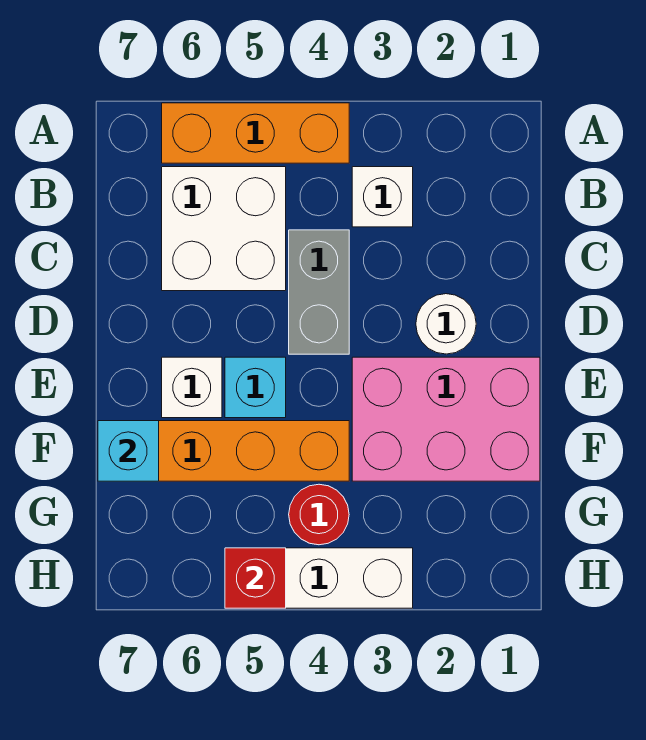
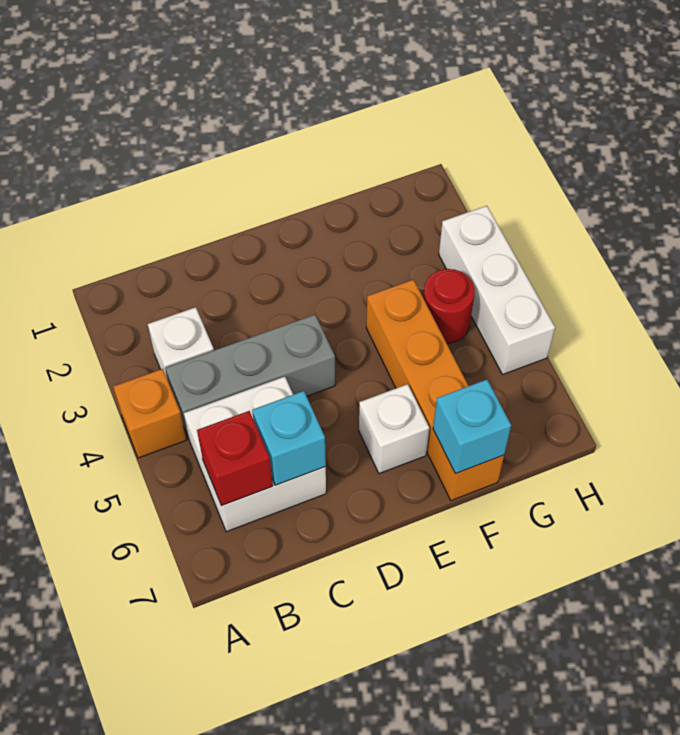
orange 1x3 brick [162,103,349,163] -> orange 1x1 brick [113,369,186,458]
grey 1x2 brick [289,230,349,354] -> grey 1x3 brick [165,315,335,438]
white 1x1 round brick [416,294,476,354] -> none
pink 2x3 brick [352,357,540,481] -> none
cyan 1x1 brick [225,357,286,418] -> cyan 1x1 brick moved to [252,391,326,485]
red 1x1 brick [225,548,286,608] -> red 1x1 brick moved to [197,411,273,506]

